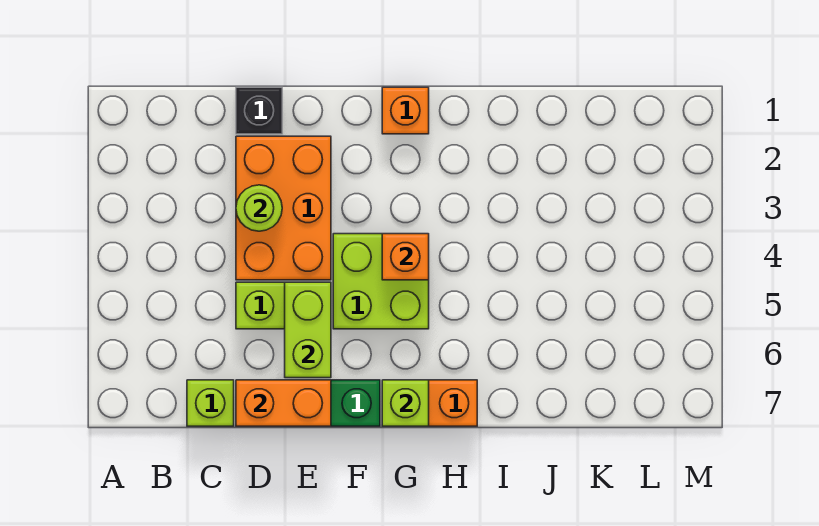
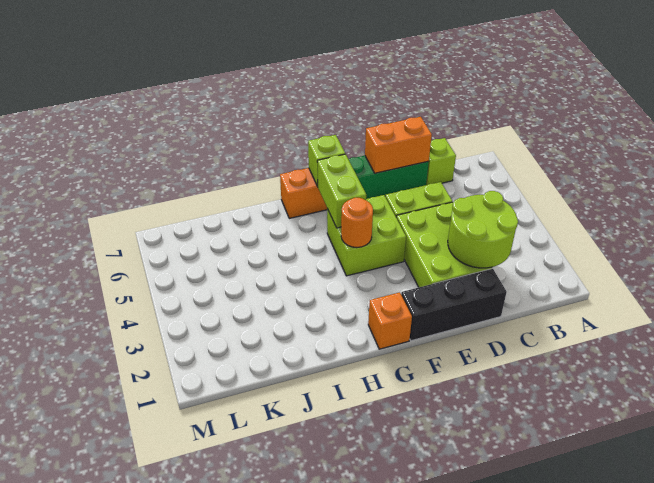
black 1x1 brick [236,87,282,134] -> black 1x3 brick [401,269,507,341]
orange 2x3 brick [236,136,331,280] -> lime 2x3 brick [396,202,492,287]
lime 1x1 round brick [236,185,282,231] -> lime 2x2 round brick [448,191,518,268]
lime 1x2 brick [285,282,331,378] -> lime 1x2 brick moved to [317,154,366,228]
orange 1x1 brick [382,234,429,280] -> orange 1x1 round brick [341,198,373,248]

